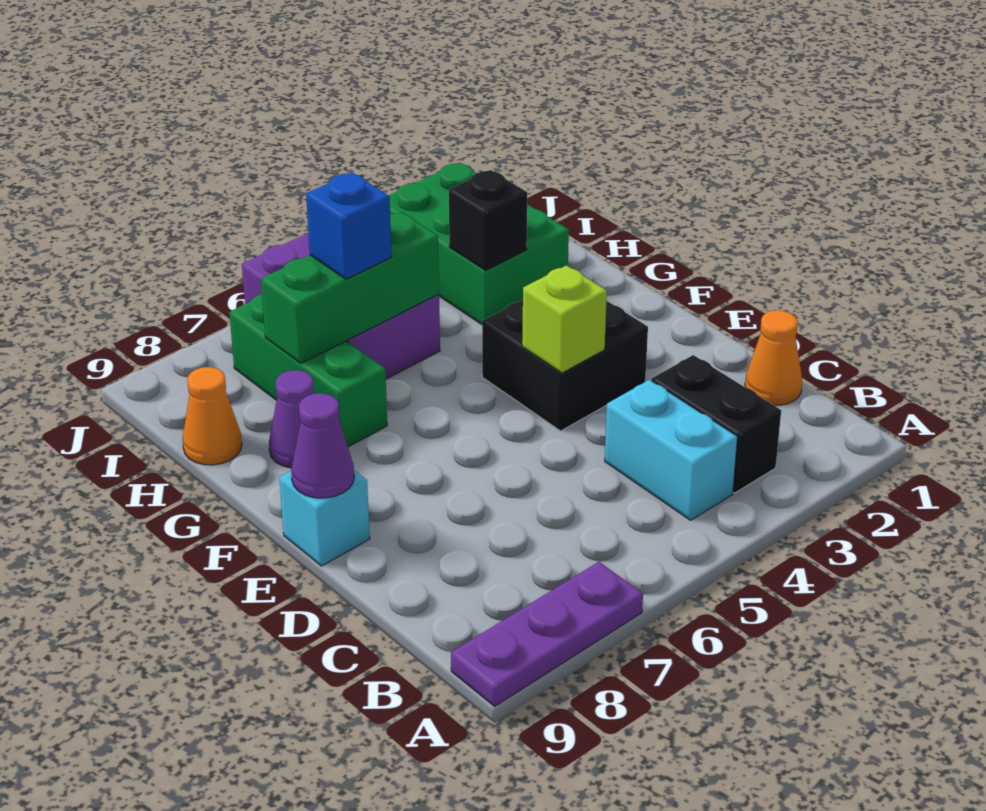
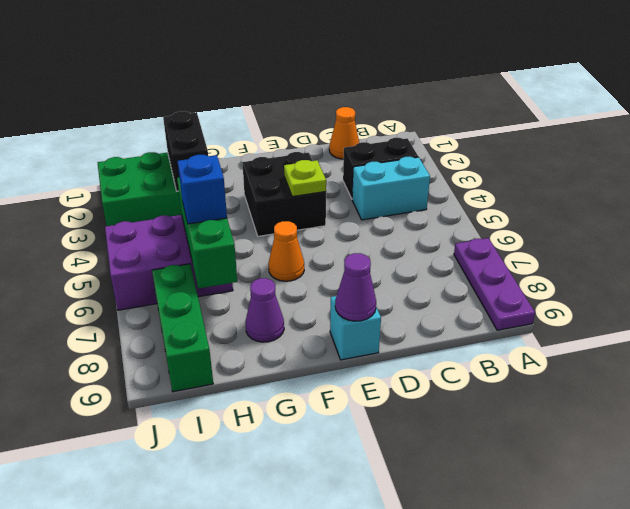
lime 1x1 brick [522,265,607,373] -> lime 1x1 plate [284,160,326,197]
green 1x3 brick [229,294,387,447] -> green 1x3 brick turned to [152,264,213,392]
black 1x1 brick [449,170,527,270] -> black 1x2 brick [163,111,208,191]
orange 1x1 cone [182,367,242,465] -> orange 1x1 cone moved to [269,221,304,281]

